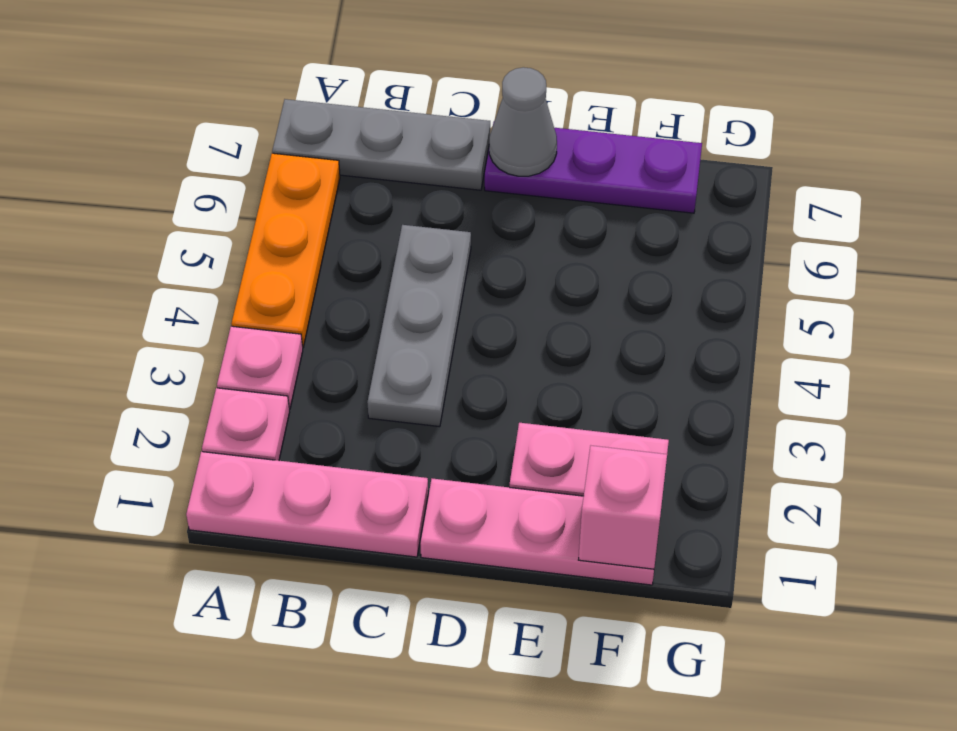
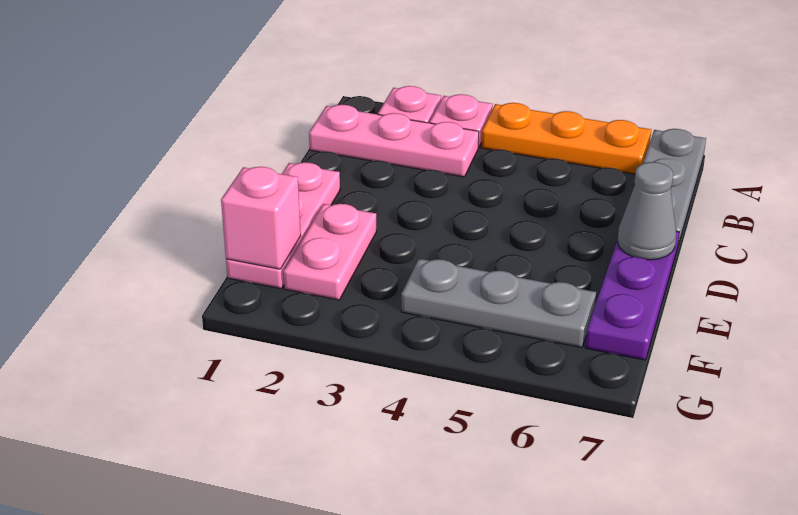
pink 1x3 plate [186,452,428,557] -> pink 1x3 plate turned to [309,105,479,177]
grey 1x3 plate [367,225,471,427] -> grey 1x3 plate moved to [401,259,596,348]

